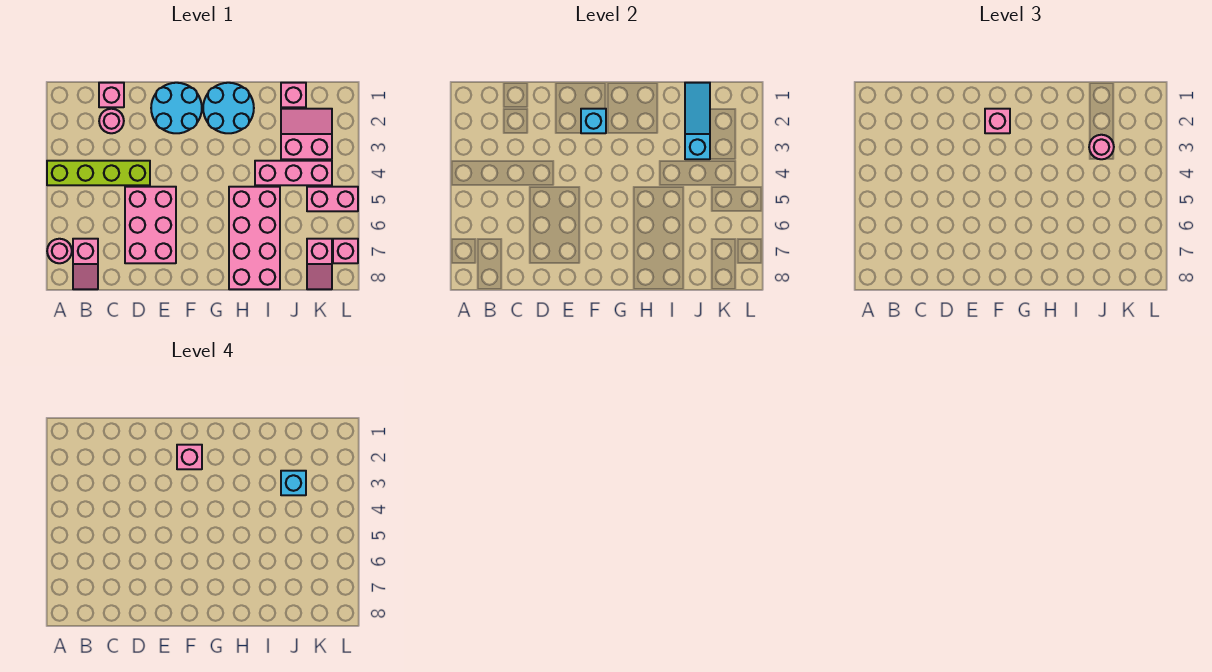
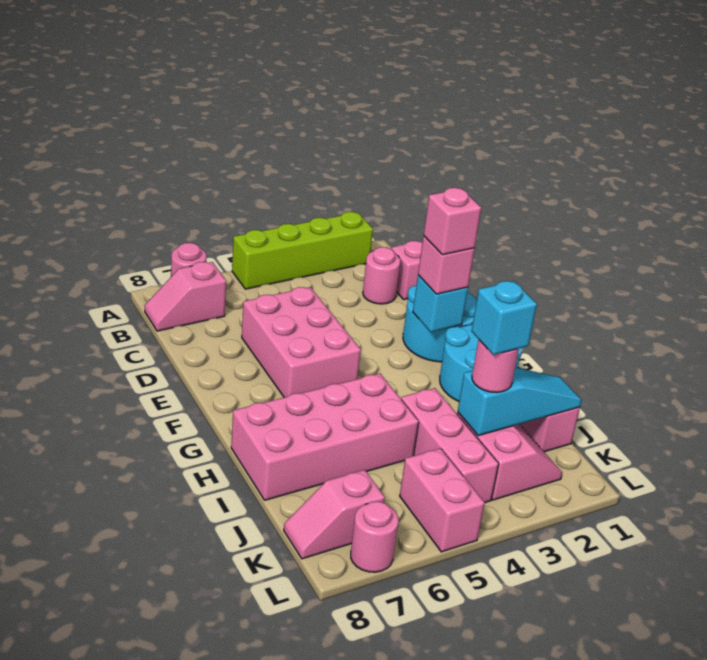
lime 1x4 brick [47,161,150,185] -> lime 1x4 brick turned to [232,212,373,289]
pink 2x3 brick [125,187,176,263] -> pink 2x3 brick turned to [242,287,361,397]
pink 1x1 brick [333,239,358,263] -> pink 1x1 round brick [351,501,399,572]

